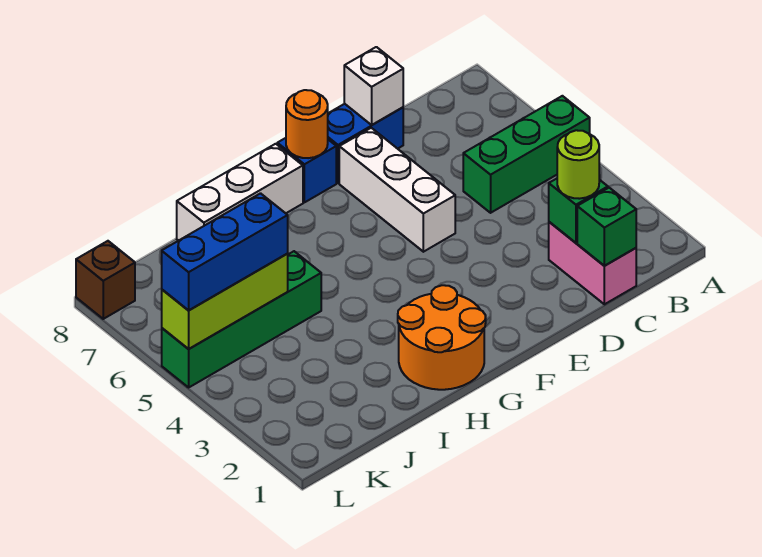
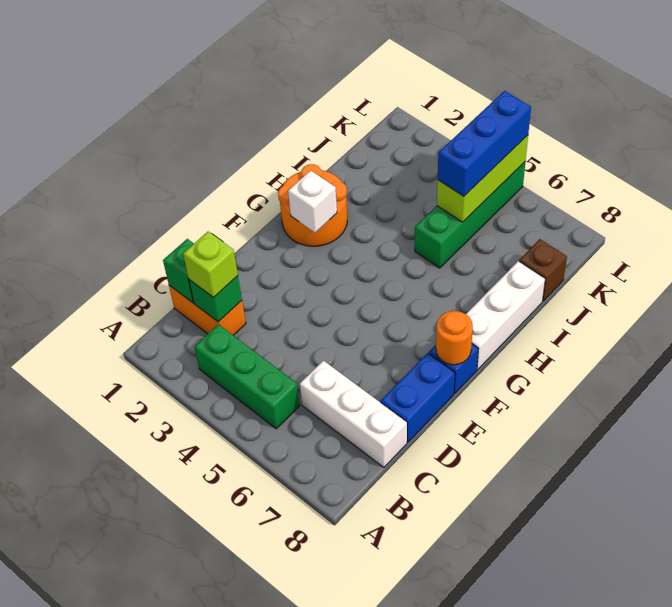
green 1x3 brick [463,96,590,213] -> green 1x3 brick turned to [194,324,300,429]
pink 1x2 brick [549,222,636,304] -> orange 1x2 brick [169,285,246,335]
lime 1x1 round brick [557,130,599,199] -> lime 1x1 brick [183,232,238,297]
white 1x1 brick [344,47,403,125] -> white 1x1 brick moved to [288,170,337,233]
white 1x3 brick [339,128,455,252] -> white 1x3 brick moved to [300,361,407,467]
brown 1x1 brick [76,241,135,319] -> brown 1x1 brick moved to [519,239,567,301]

